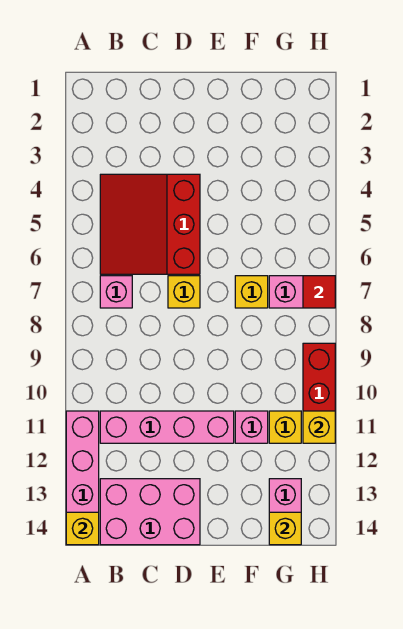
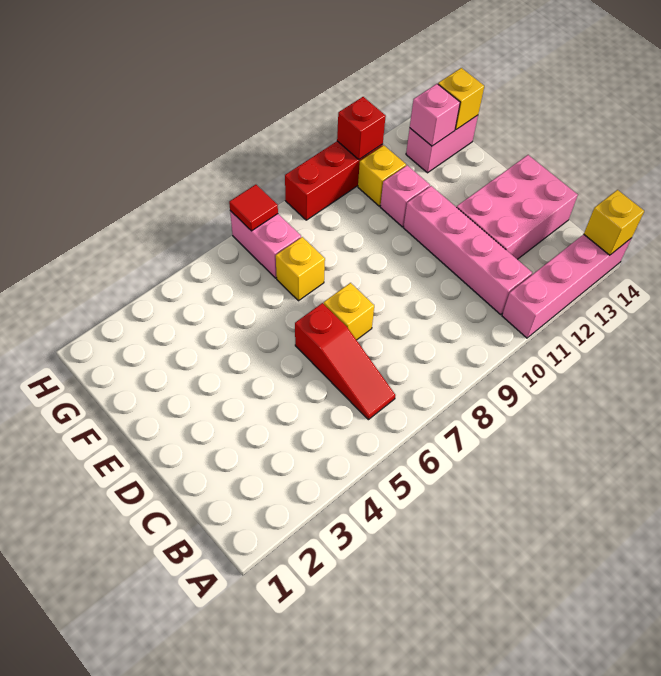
red 3x3 slope [100,174,200,274] -> red 1x3 slope [295,303,395,420]
pink 1x1 brick [100,276,132,308] -> pink 1x1 brick moved to [410,84,460,146]
pink 2x3 brick [100,479,200,545] -> pink 2x3 brick turned to [457,155,578,259]
yellow 1x1 brick [303,411,335,443] -> red 1x1 brick [337,97,386,159]

